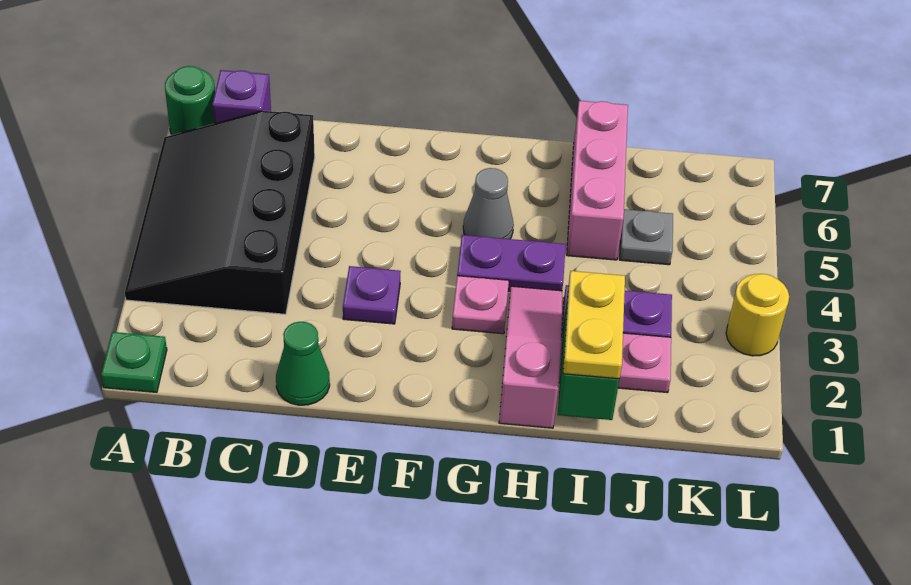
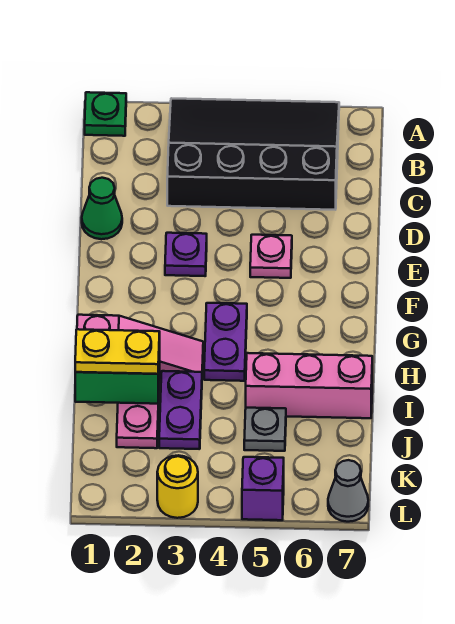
green 1x1 round brick [165,66,215,135] -> none
purple 1x1 brick [212,70,271,124] -> purple 1x1 brick moved to [242,457,284,520]
pink 1x1 plate [452,276,509,334] -> pink 1x1 plate moved to [250,235,292,278]
grey 1x1 cone [463,168,514,239] -> grey 1x1 cone moved to [328,460,368,522]

